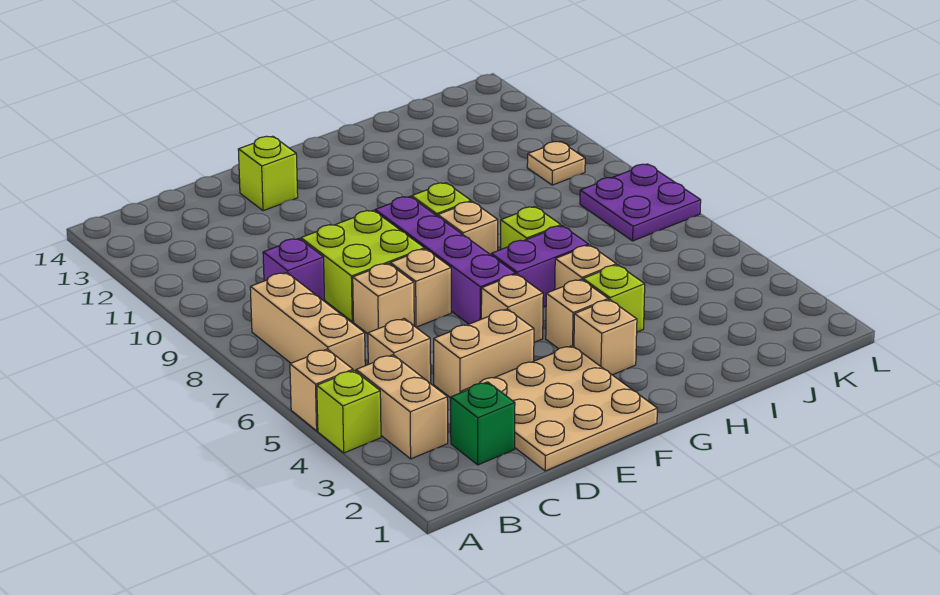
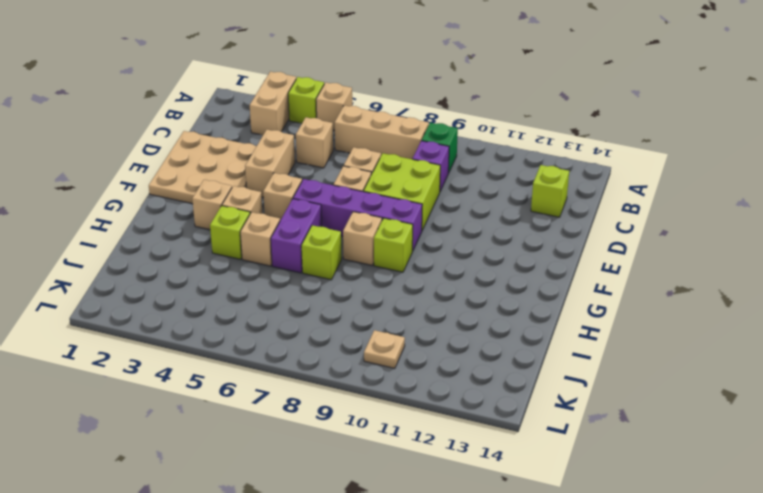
tan 1x2 brick [356,355,448,459] -> tan 1x2 brick turned to [250,72,296,135]
green 1x1 brick [451,382,515,465] -> green 1x1 brick moved to [422,123,458,173]
lime 1x1 brick [238,136,298,211] -> lime 1x1 brick moved to [531,165,569,217]
purple 2x2 plate [580,164,701,241] -> none

